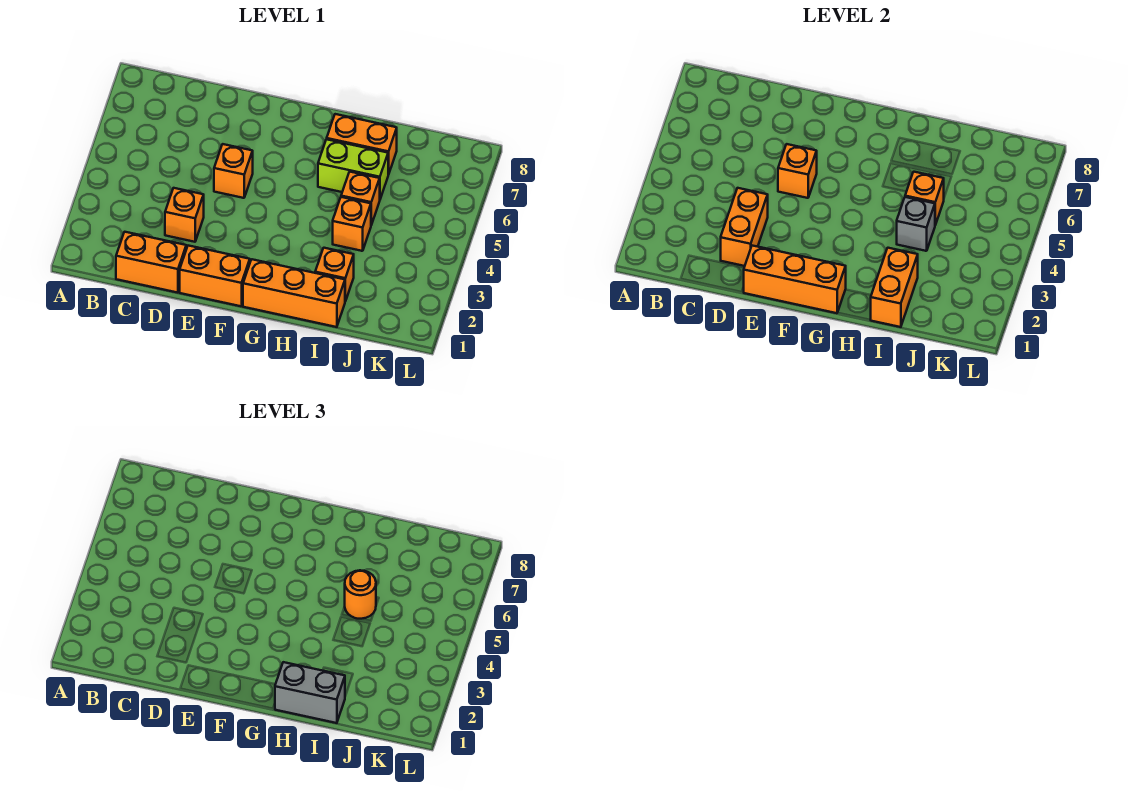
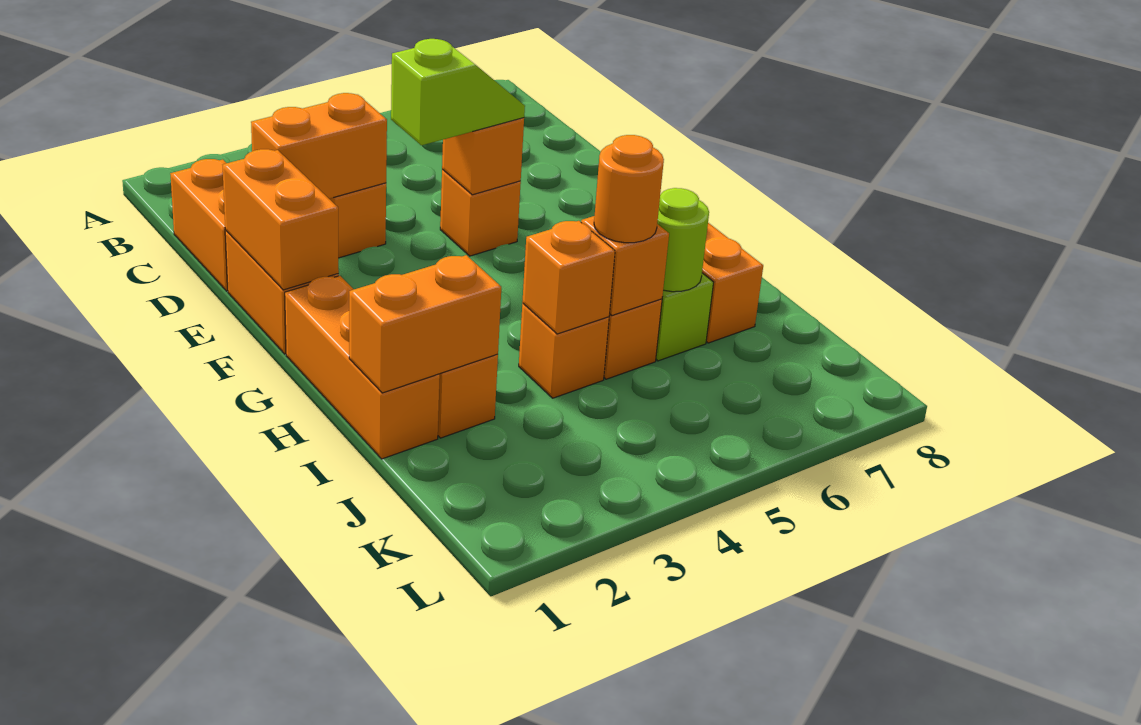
orange 1x3 brick [744,246,846,313] -> orange 1x2 brick [223,149,339,290]
none -> lime 1x2 slope [391,39,525,145]
grey 1x2 brick [275,662,345,723] -> none
grey 1x1 brick [897,197,935,251] -> orange 1x1 brick [522,221,615,334]
none -> lime 1x1 round brick [657,188,709,292]

